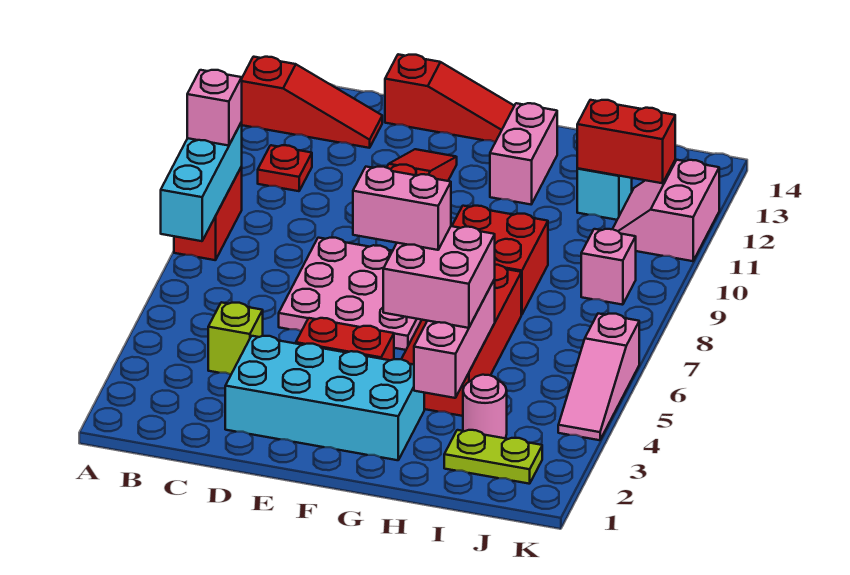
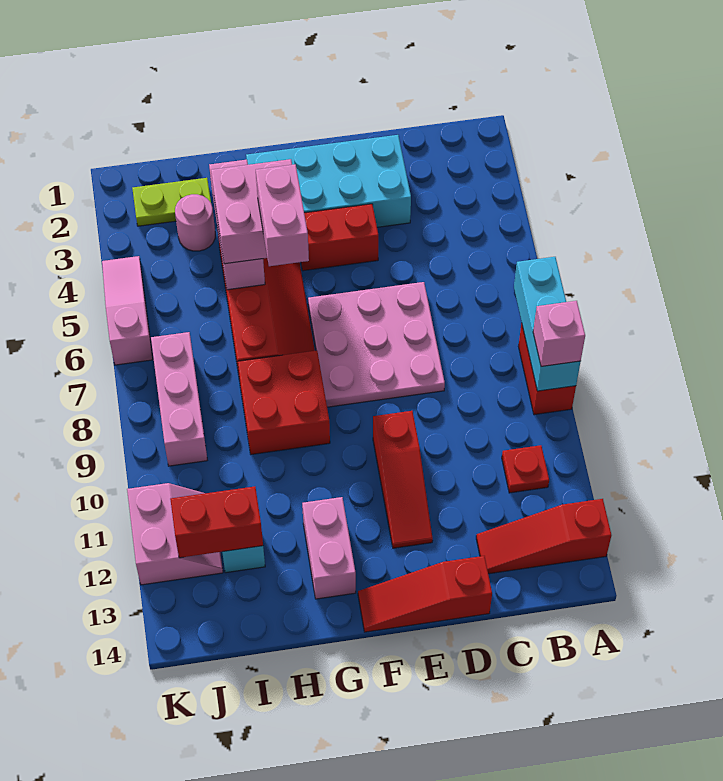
lime 1x1 brick [208,302,263,374] -> none
pink 1x2 brick [353,167,451,250] -> pink 1x2 brick turned to [256,164,309,266]
pink 1x1 brick [581,229,636,305] -> pink 1x3 brick [151,332,207,466]

